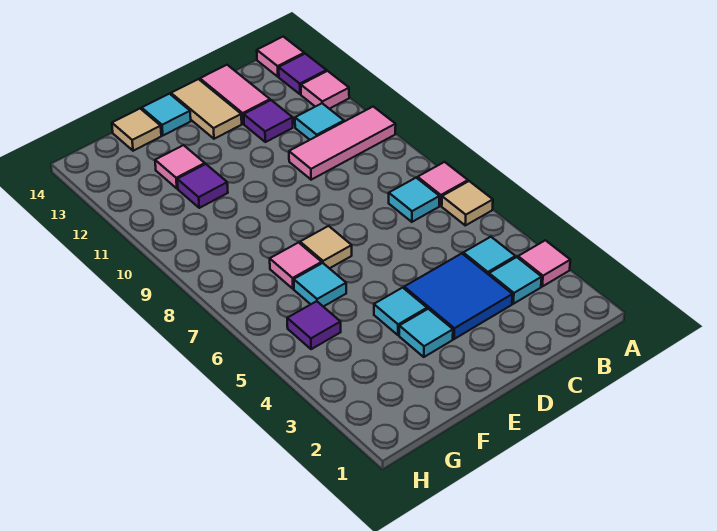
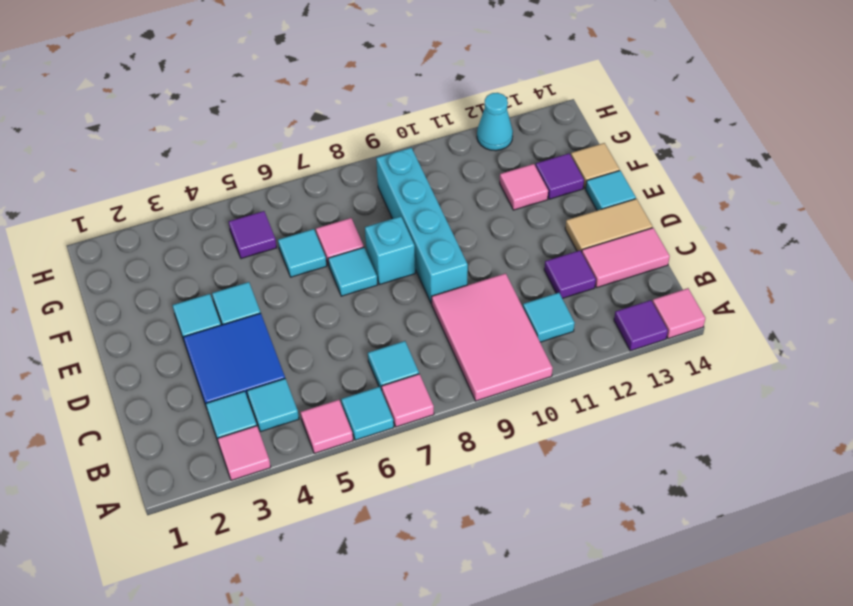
tan 1x1 tile [442,181,493,225] -> cyan 1x1 tile [341,387,394,440]
pink 1x3 tile [289,107,396,180] -> pink 2x3 tile [432,273,553,401]
pink 1x1 tile [301,71,349,109] -> pink 1x1 tile moved to [301,400,353,453]
none -> cyan 1x4 brick [376,148,468,304]
tan 1x1 tile [300,226,352,268] -> cyan 1x1 tile [328,248,377,296]
none -> cyan 1x1 brick [365,216,415,285]
purple 1x1 tile [177,164,228,208] -> purple 1x1 tile moved to [535,154,584,199]
none -> cyan 1x1 cone [477,93,513,151]

